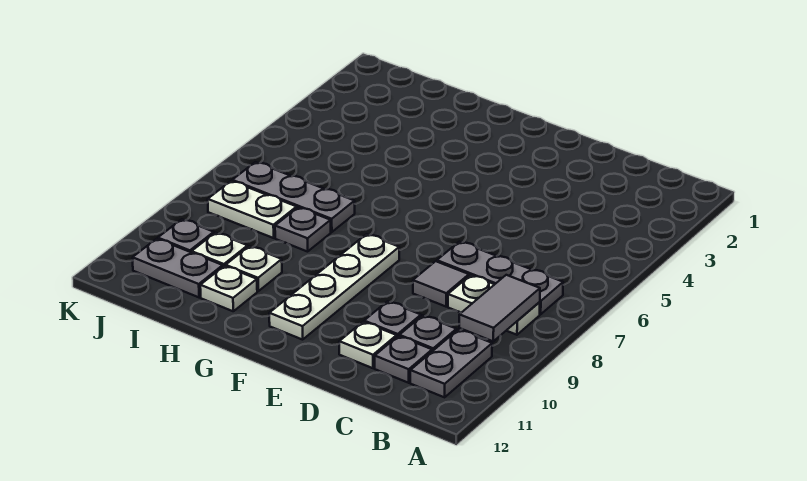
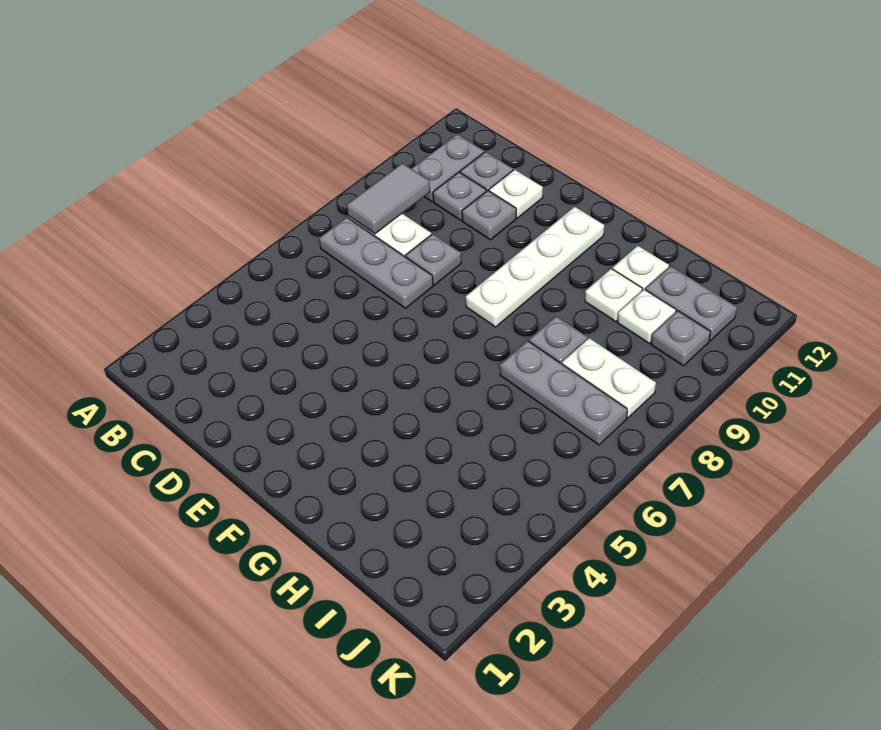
grey 1x1 tile [413,261,469,307] -> grey 1x1 plate [405,234,461,285]

